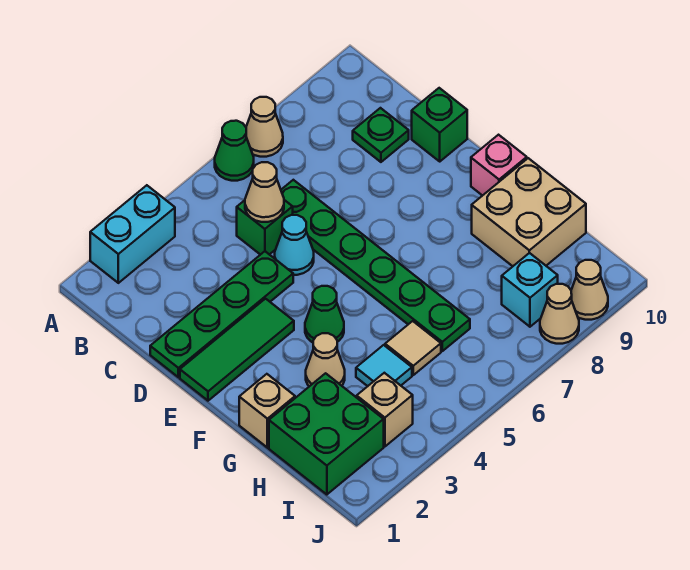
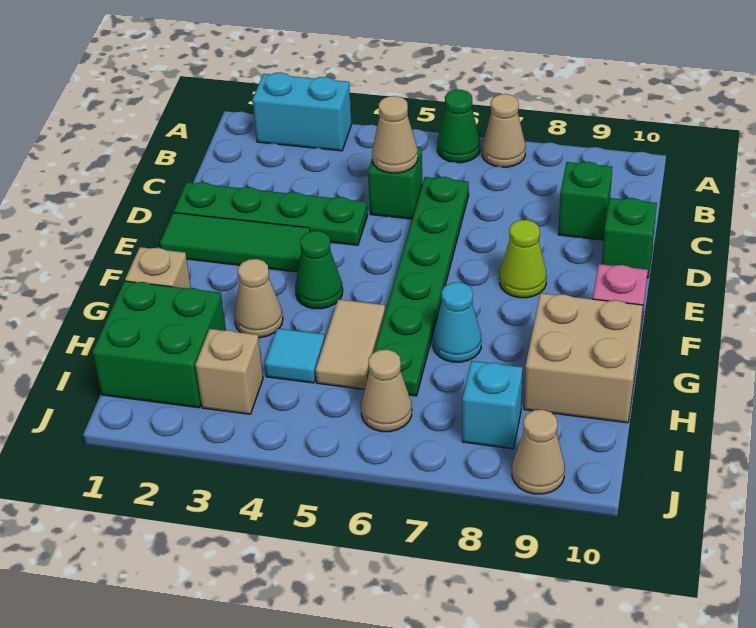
green 1x1 plate [353,108,409,162] -> green 1x1 brick [558,162,612,240]
cyan 1x1 cone [275,215,314,275] -> cyan 1x1 cone moved to [433,282,481,362]
none -> lime 1x1 cone [500,220,547,298]
tan 1x1 tile [385,321,441,375] -> tan 1x2 tile [316,299,385,389]
tan 1x1 cone [540,284,579,344] -> tan 1x1 cone moved to [361,350,412,432]

